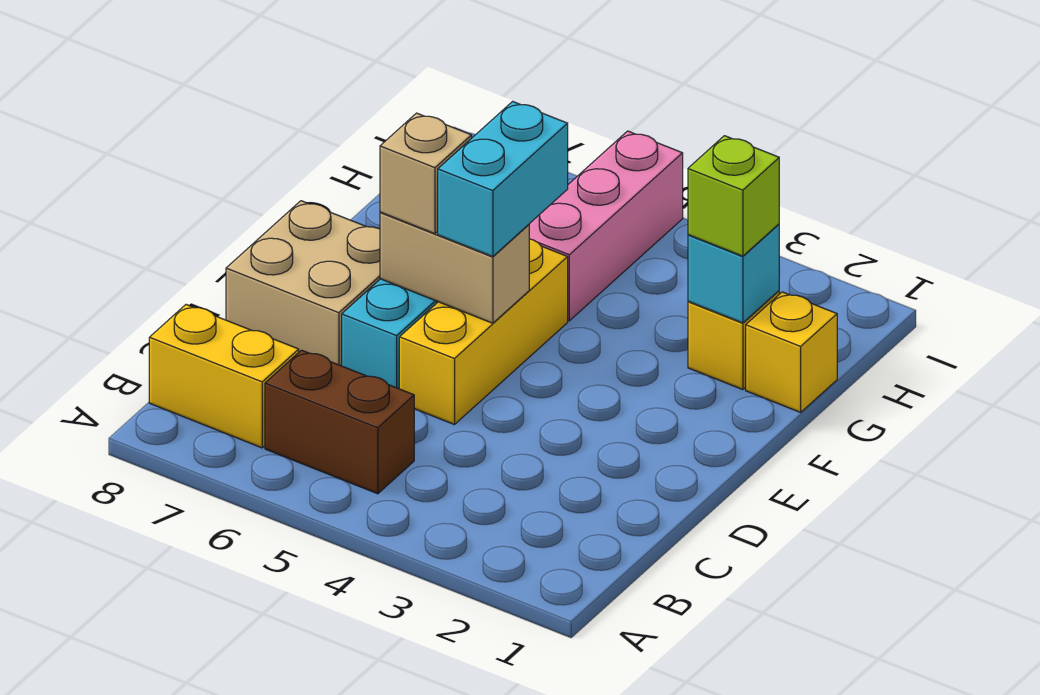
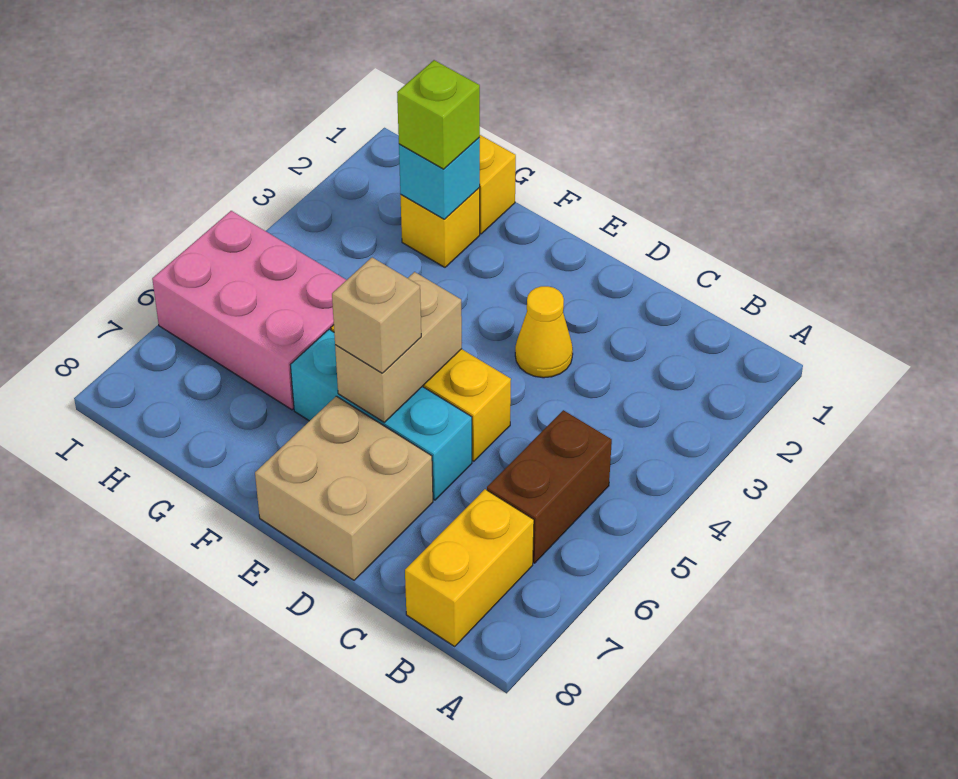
none -> yellow 1x1 cone [515,286,573,378]
cyan 1x2 brick [438,101,568,257] -> none
pink 1x3 brick [529,131,683,321] -> pink 2x3 brick [152,211,346,410]

